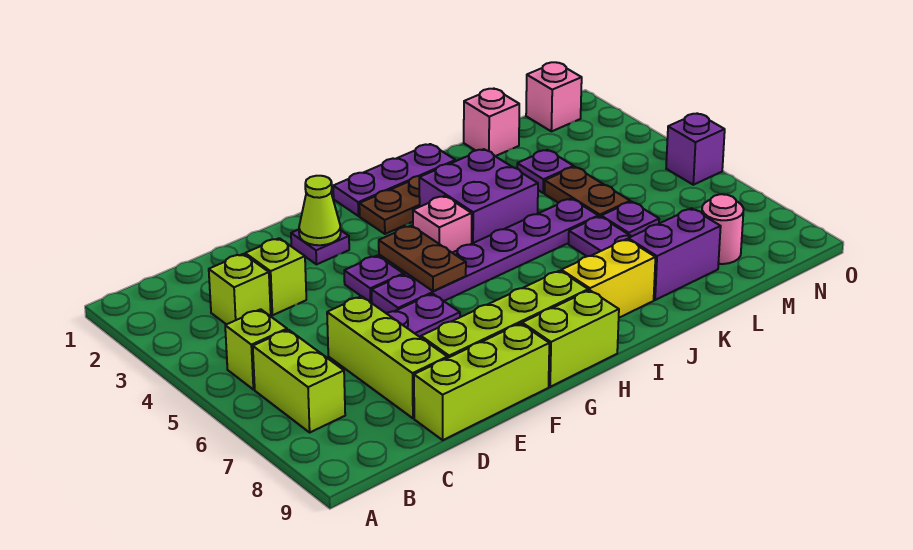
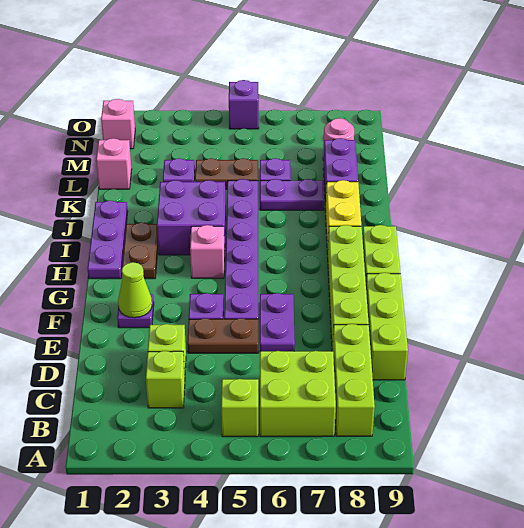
lime 1x2 brick [253,330,345,432] -> lime 2x2 brick [260,351,336,437]
lime 1x3 brick [327,296,447,418] -> lime 1x3 brick turned to [332,324,375,436]
brown 1x2 plate [379,226,466,291] -> brown 1x2 plate moved to [187,318,258,353]

